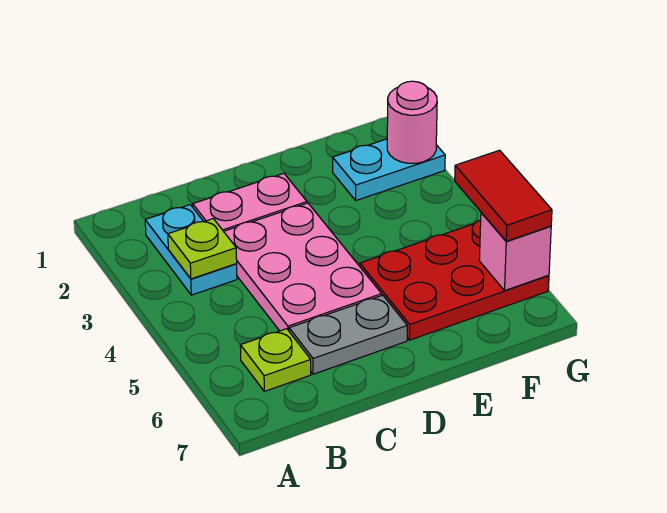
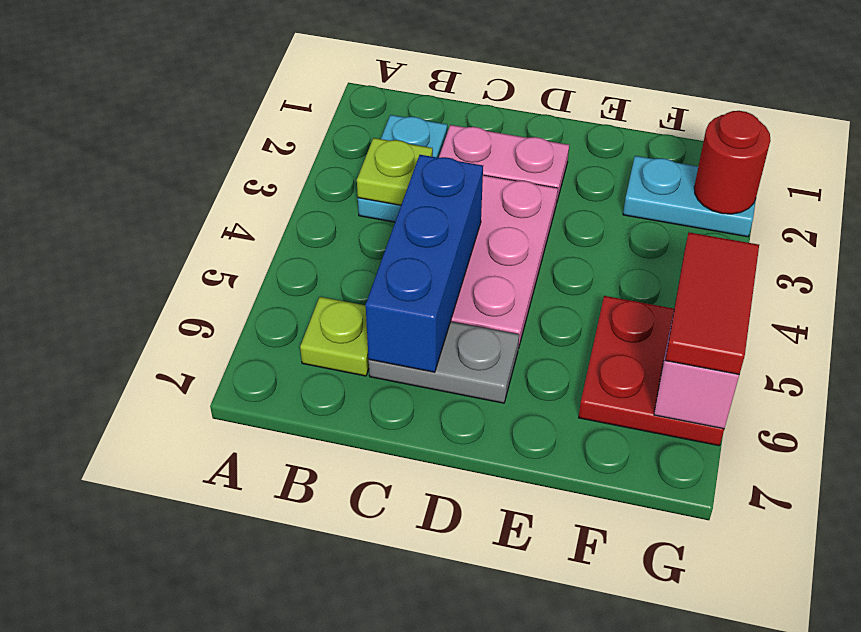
none -> blue 1x3 brick [366,155,483,372]
red 2x3 plate [360,220,549,340] -> red 2x2 plate [579,296,724,446]
pink 1x1 round brick [387,81,437,163] -> red 1x1 round brick [694,111,770,214]

